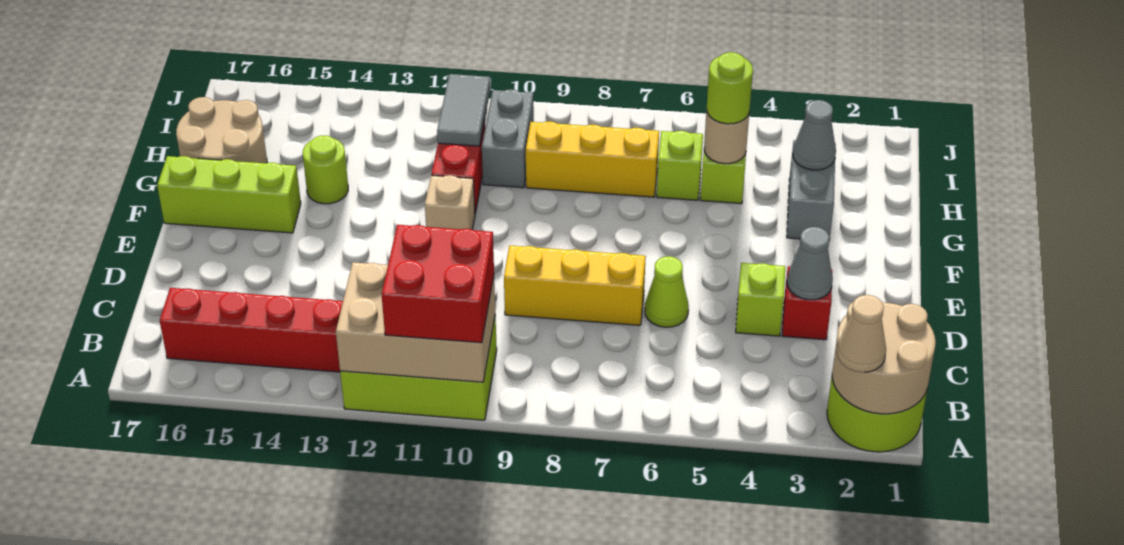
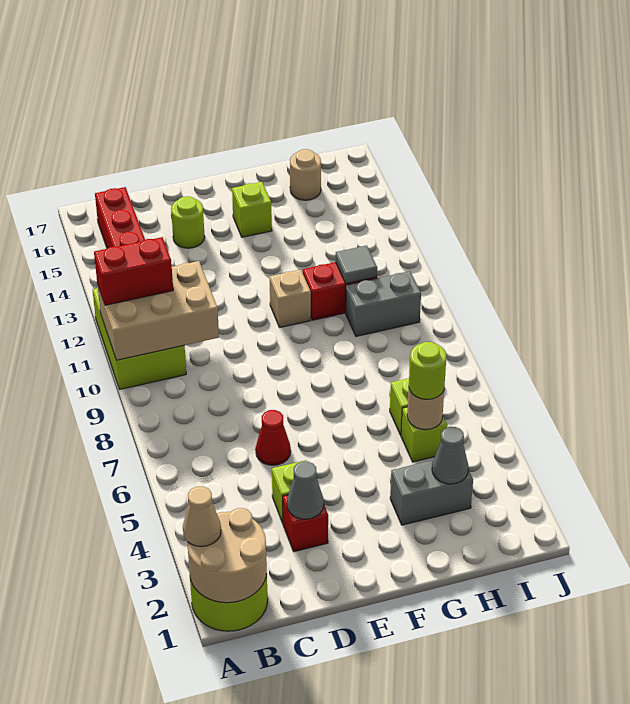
tan 2x3 brick [336,262,495,382] -> tan 2x3 brick turned to [97,261,219,360]
red 2x2 brick [382,225,494,343] -> red 1x2 brick [94,237,173,305]
lime 1x1 cone [645,256,689,327] -> red 1x1 cone [256,410,291,465]
yellow 1x3 brick [504,246,646,325] -> none
lime 1x3 brick [157,156,301,233] -> lime 1x1 brick [232,182,272,237]
lime 1x1 round brick [303,136,348,204] -> lime 1x1 round brick moved to [171,196,205,248]
tan 2x2 round brick [176,97,267,163] -> tan 1x1 round brick [290,149,321,200]
yellow 1x3 brick [526,121,659,197] -> none
grey 1x2 tile [437,74,490,146] -> grey 1x1 tile [336,245,377,284]

